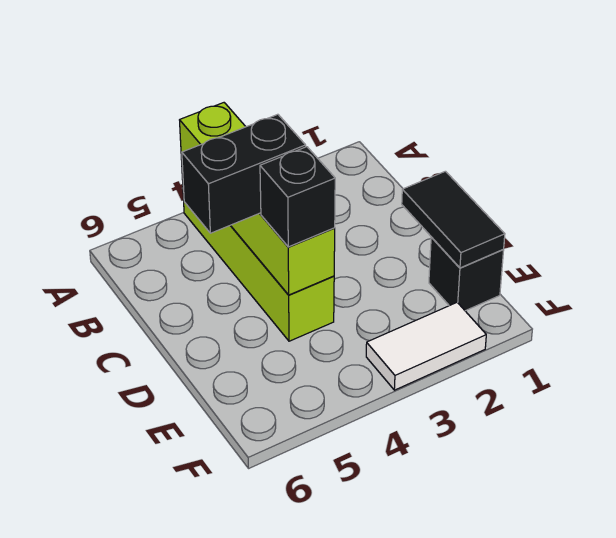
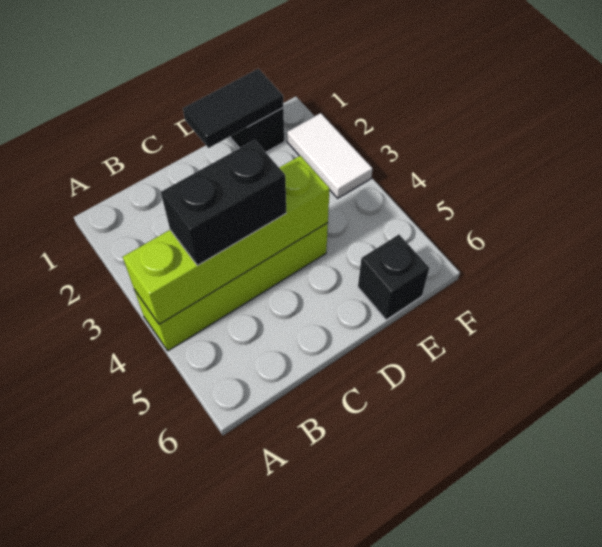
black 1x2 brick [182,114,306,233] -> black 1x2 brick turned to [161,140,286,265]
black 1x1 brick [260,147,335,247] -> black 1x1 brick moved to [358,235,429,320]

